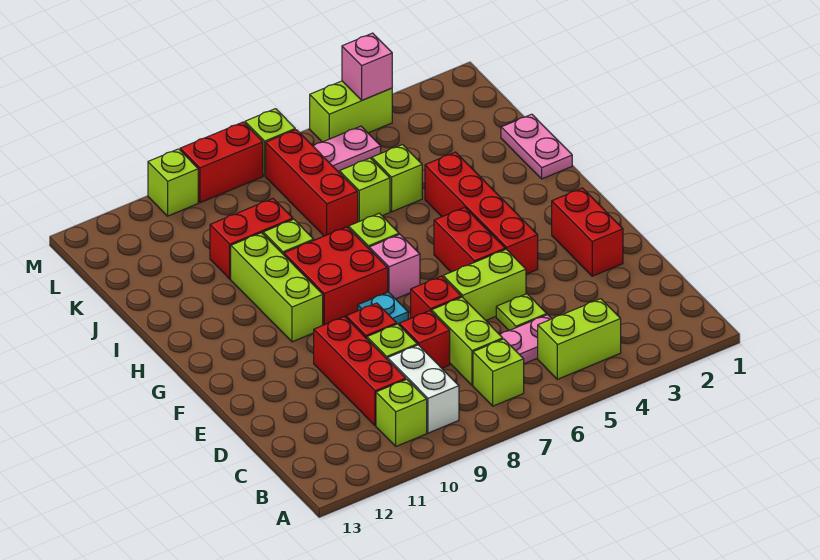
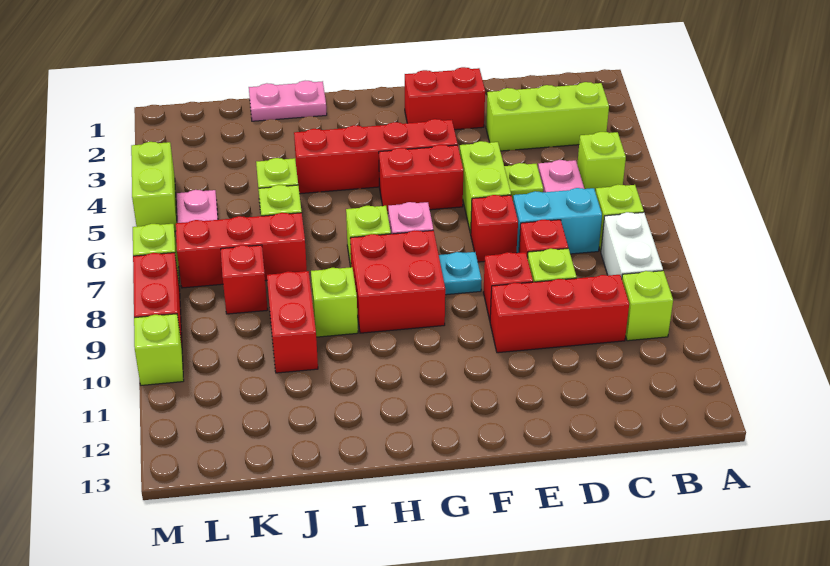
lime 1x2 brick [538,299,621,379] -> lime 1x1 brick [577,132,626,192]
white 1x2 brick [388,345,459,433] -> white 1x2 brick turned to [601,212,663,278]
lime 1x2 brick [432,297,503,385] -> cyan 1x2 brick [513,188,602,254]
lime 1x3 brick [231,233,323,342] -> lime 1x3 brick moved to [486,82,609,151]
none -> red 1x1 brick [221,245,268,314]
pink 1x1 brick [342,33,392,100] -> none

